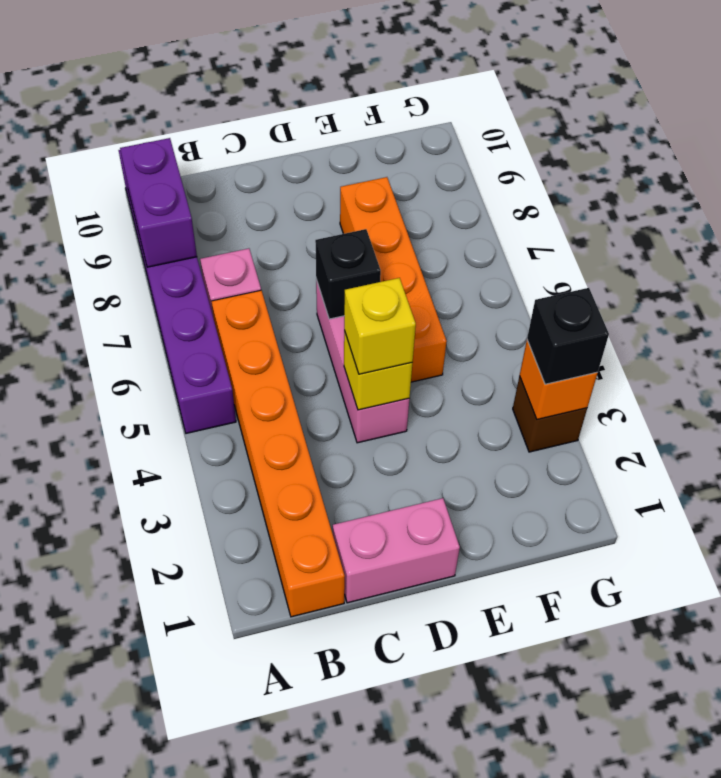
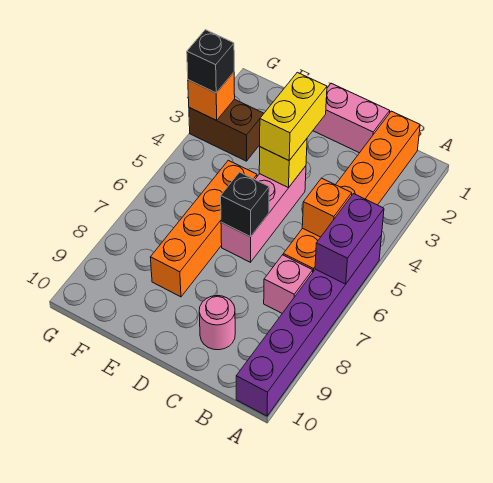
purple 1x2 brick [120,138,197,267] -> purple 1x2 brick moved to [315,194,384,284]
none -> orange 1x1 brick [302,178,352,237]
none -> pink 1x1 round brick [199,296,235,350]
yellow 1x1 brick [344,278,416,374] -> yellow 1x2 brick [260,72,327,160]
brown 1x1 brick [513,376,587,452] -> brown 1x2 brick [189,99,264,161]

